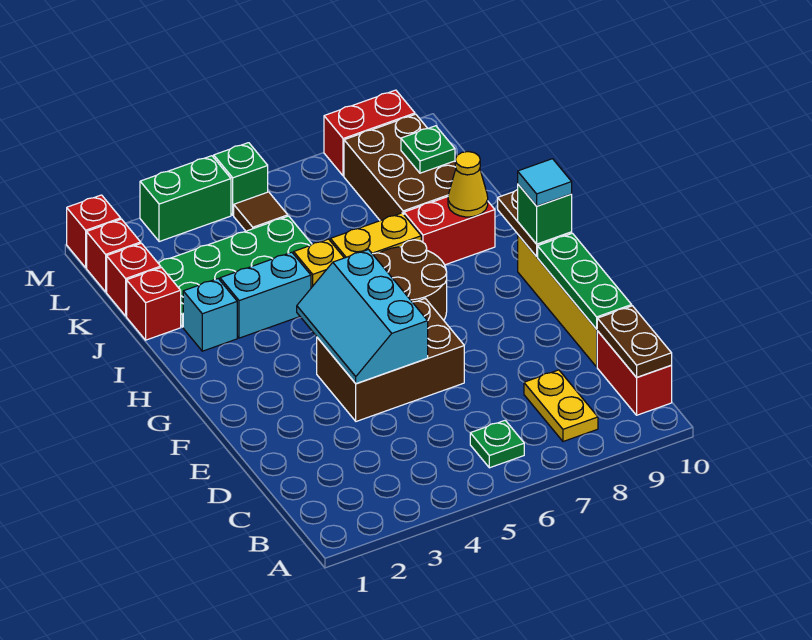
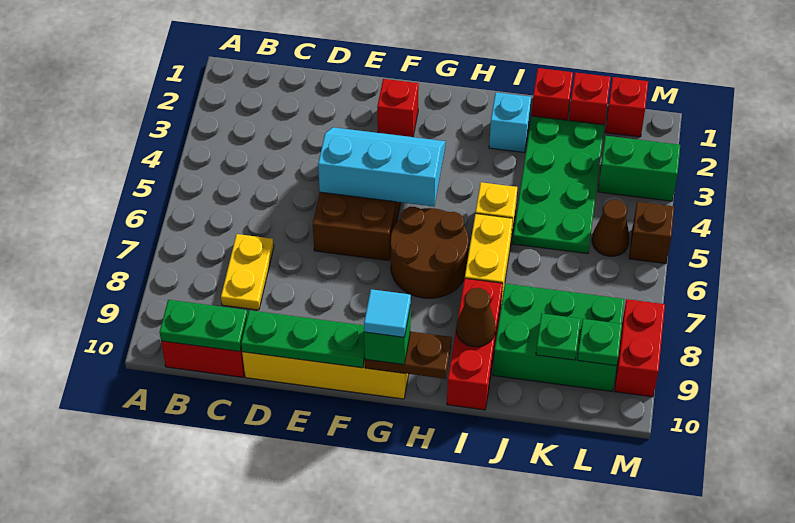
green 1x1 plate [470,420,524,468] -> green 1x1 plate moved to [577,319,622,366]
yellow 1x2 plate [524,370,598,442] -> yellow 1x2 plate turned to [221,234,274,310]
brown 1x2 plate [597,306,672,377] -> green 1x2 plate [160,300,248,351]
cyan 1x2 brick [220,252,311,338] -> none
red 1x2 brick [404,197,495,265] -> red 1x3 brick [447,278,503,410]
yellow 1x1 cone [448,152,488,217] -> brown 1x1 cone [456,288,496,347]
brown 2x3 brick [344,114,456,221] -> green 2x3 brick [493,284,624,391]
brown 1x1 tile [234,192,288,231] -> brown 1x1 cone [592,200,630,256]
red 1x1 brick [67,195,121,268] -> red 1x1 brick moved to [377,79,419,137]
green 1x2 brick [140,156,231,242] -> green 1x2 brick turned to [598,136,680,201]
green 1x1 brick [214,143,268,215] -> brown 1x1 brick [629,202,674,264]

